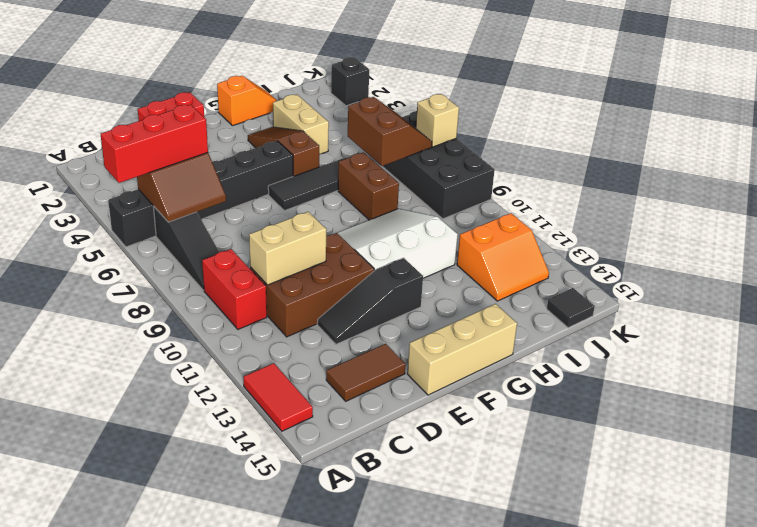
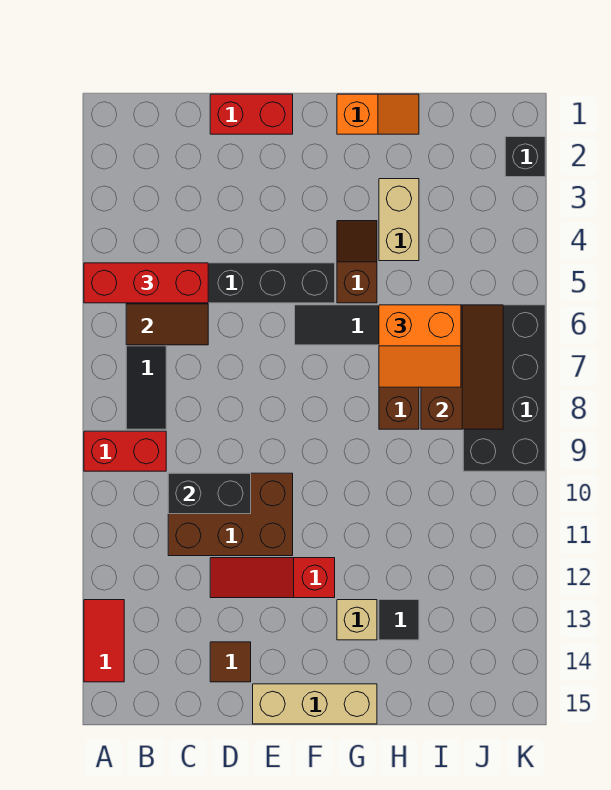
red 1x2 brick [202,249,267,329] -> red 1x2 brick turned to [84,431,166,471]
tan 1x2 brick [249,212,326,285] -> black 1x2 brick [168,473,251,514]
brown 1x2 tile [326,344,406,401] -> brown 1x1 tile [210,642,251,682]
black 1x3 slope [317,258,423,344] -> red 1x3 slope [210,558,335,598]
white 3x3 slope [338,209,458,278] -> none
brown 1x3 slope [248,127,319,176] -> brown 1x2 slope [337,221,377,303]
brown 2x2 slope [348,97,432,166] -> brown 2x3 slope [421,305,503,429]
orange 2x2 slope [457,213,549,301] -> orange 2x2 slope moved to [379,305,461,387]
black 1x1 tile [547,288,595,328] -> black 1x1 tile moved to [379,600,419,640]
tan 1x1 brick [416,94,459,147] -> tan 1x1 brick moved to [337,600,377,640]

